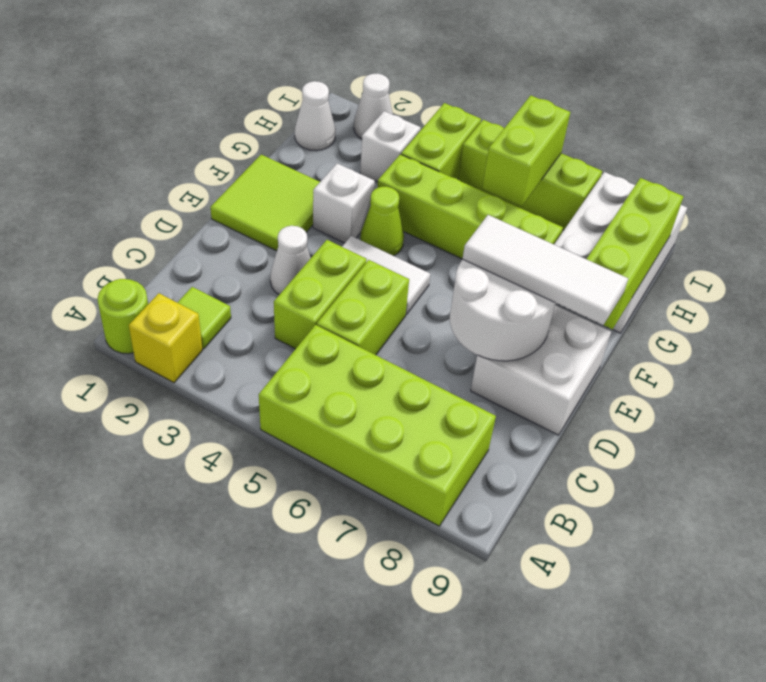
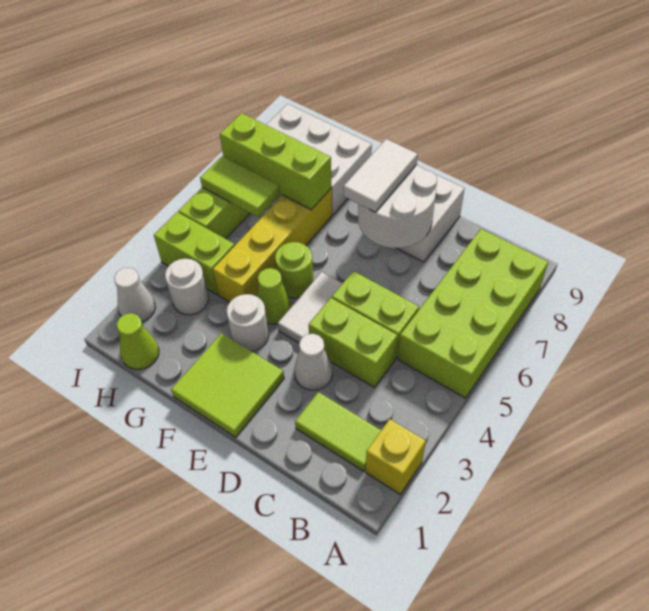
lime 1x1 round brick [97,279,148,354] -> lime 1x1 round brick moved to [275,242,313,298]
lime 1x1 tile [177,287,231,349] -> lime 1x2 tile [295,392,381,471]
white 1x3 tile [463,215,628,325] -> white 1x2 tile [344,139,418,212]
white 1x1 brick [313,163,375,243] -> white 1x1 round brick [227,294,269,351]
lime 1x3 brick [587,178,684,329] -> lime 1x3 brick moved to [220,113,331,210]
lime 1x4 brick [377,154,563,259] -> yellow 1x4 brick [213,188,332,302]
white 1x1 cone [295,81,336,151] -> lime 1x1 cone [117,313,159,370]
white 1x1 brick [360,111,421,182] -> white 1x1 round brick [165,259,209,315]
lime 1x2 brick [482,95,570,206] -> lime 1x2 tile [200,156,280,217]

